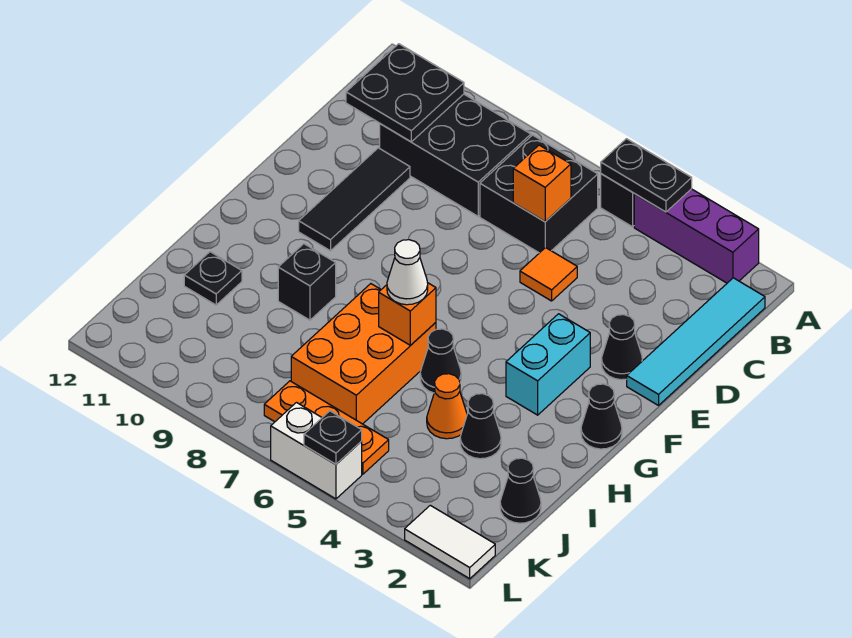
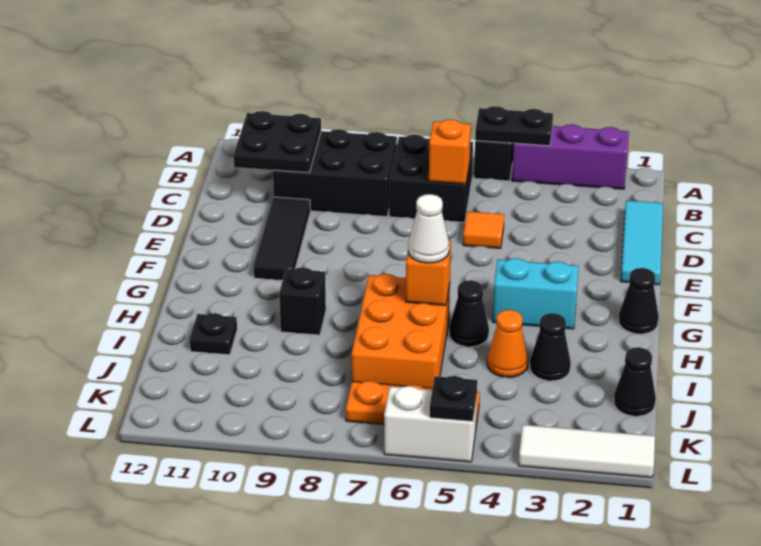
cyan 1x4 tile [627,278,765,405] -> cyan 1x3 tile [621,200,663,285]
black 1x1 cone [602,315,642,380] -> none
cyan 1x2 brick [506,314,590,415] -> cyan 1x2 brick turned to [493,258,579,329]
white 1x2 tile [405,505,495,579] -> white 1x3 tile [519,425,655,478]

